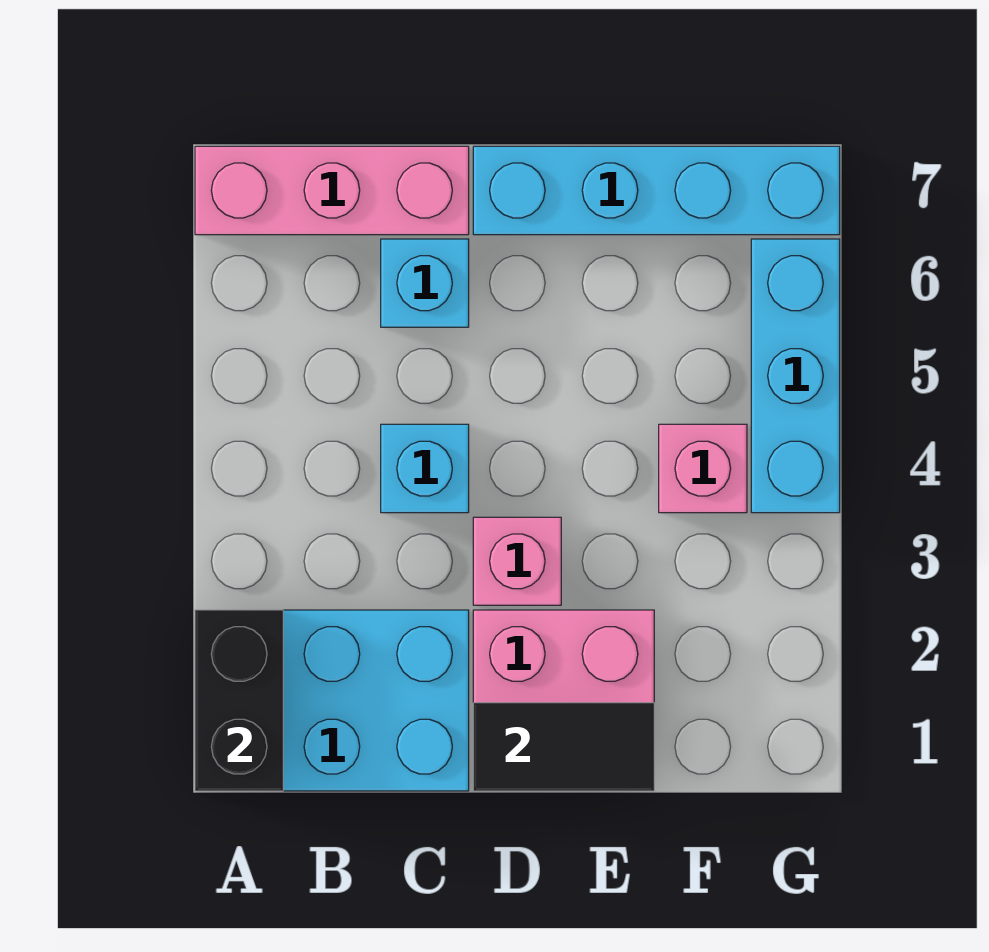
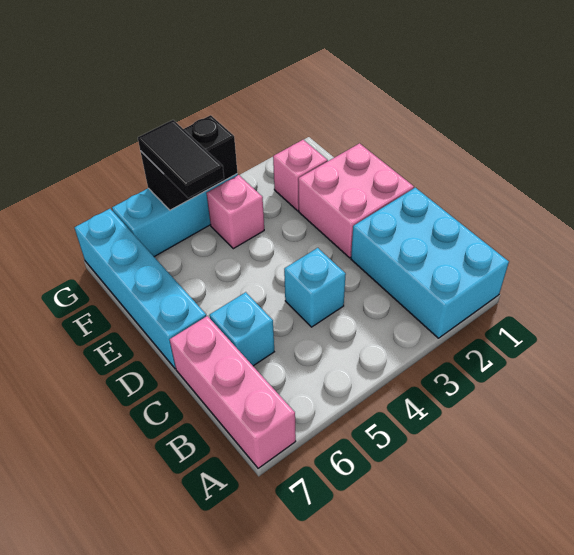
black 1x2 brick [195,610,283,791] -> black 1x2 brick moved to [140,115,237,210]
black 1x2 tile [473,703,654,791] -> black 1x2 tile moved to [138,120,224,198]
pink 1x1 brick [473,517,561,605] -> pink 1x1 brick moved to [273,140,328,211]

